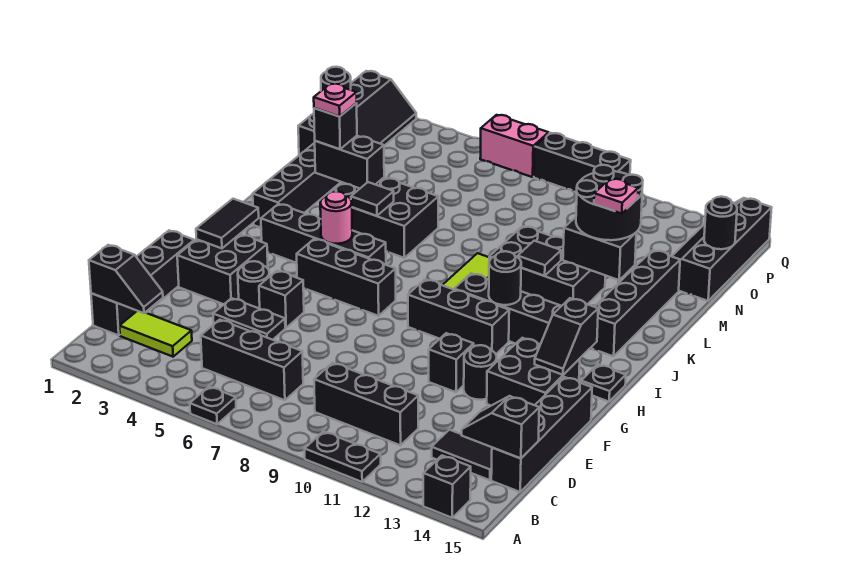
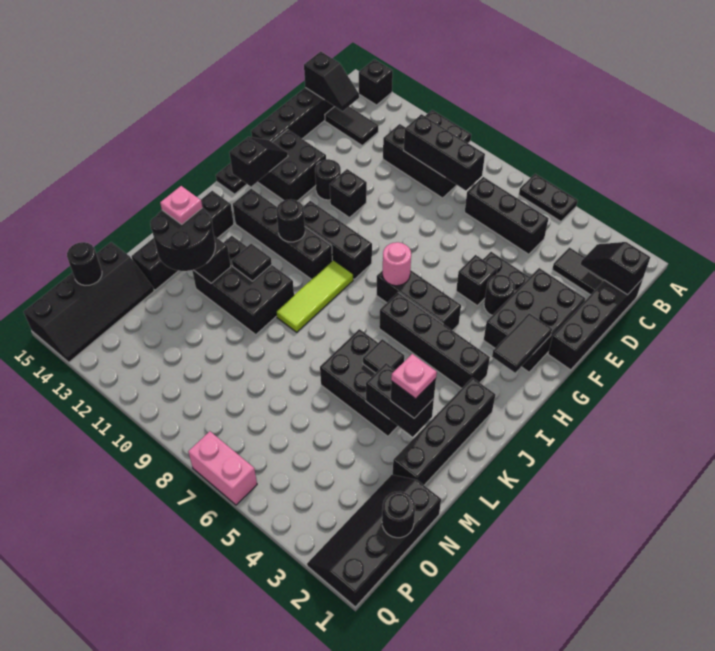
black 1x1 plate [190,387,236,424] -> black 1x2 plate [519,174,578,221]
lime 1x2 tile [120,311,192,357] -> black 1x2 tile [552,248,604,295]
black 2x2 brick [177,234,268,304] -> black 2x3 brick [484,268,585,372]
pink 1x1 round brick [320,191,352,244] -> pink 1x1 round brick moved to [383,242,411,286]
black 1x3 brick [534,133,631,192] -> black 1x3 brick moved to [404,114,485,191]

